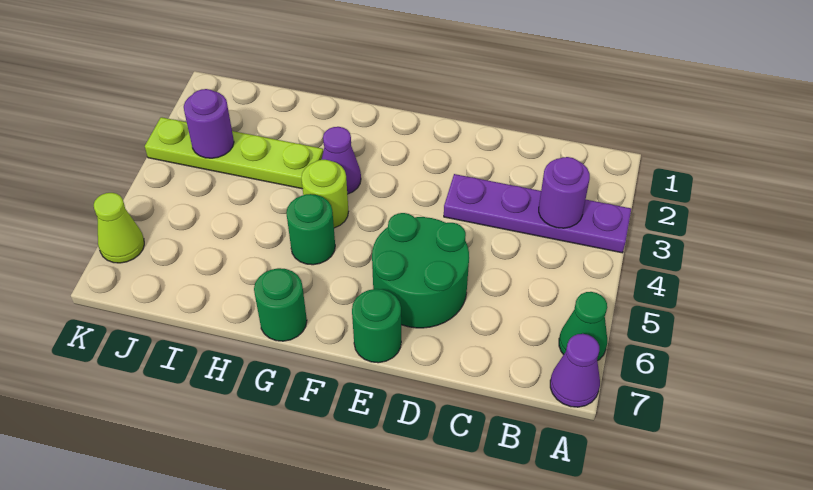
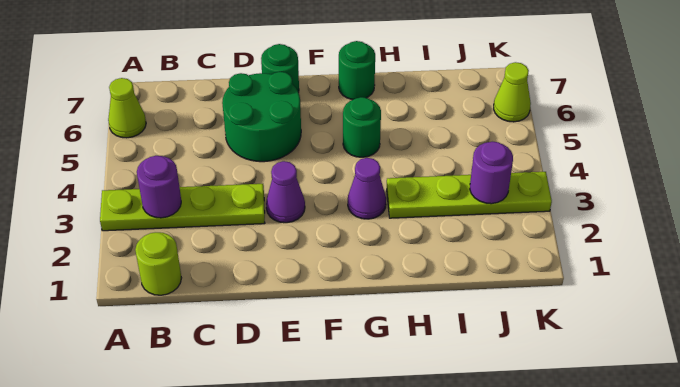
purple 1x4 plate [444,174,631,253] -> lime 1x4 plate [100,184,265,231]
green 1x1 cone [559,292,607,361] -> lime 1x1 cone [108,78,146,138]
purple 1x1 cone [550,334,600,407] -> purple 1x1 cone moved to [266,161,305,223]
lime 1x1 round brick [301,160,348,228] -> lime 1x1 round brick moved to [135,232,181,295]

